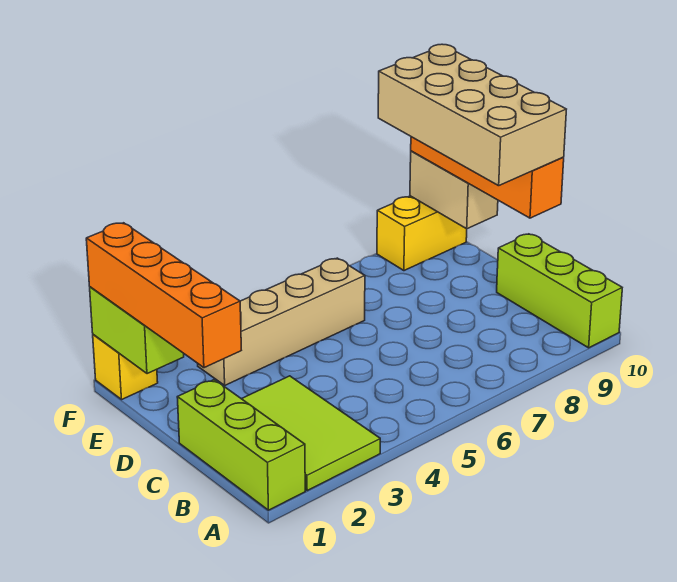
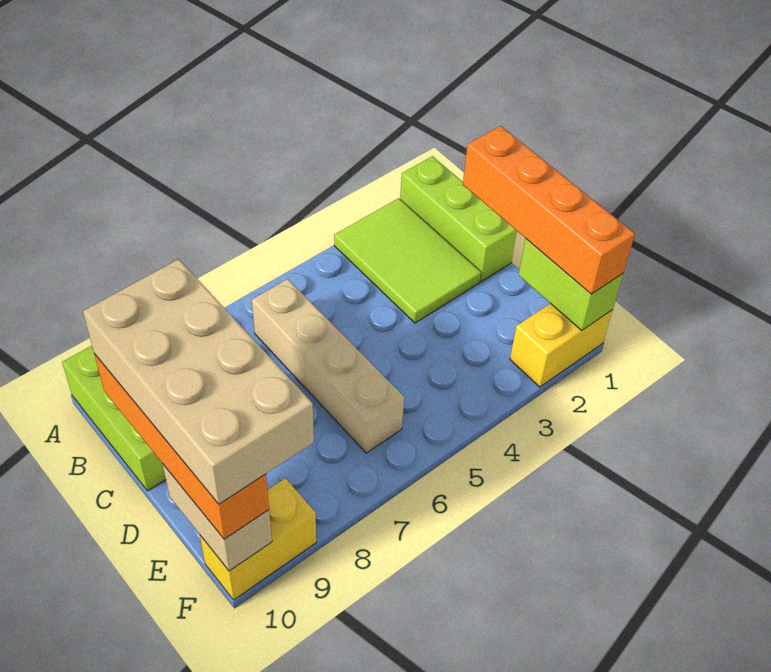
tan 1x4 brick [198,258,365,385] -> tan 1x4 brick turned to [252,279,404,453]
yellow 1x1 brick [93,335,158,399] -> yellow 1x2 brick [510,303,613,387]

